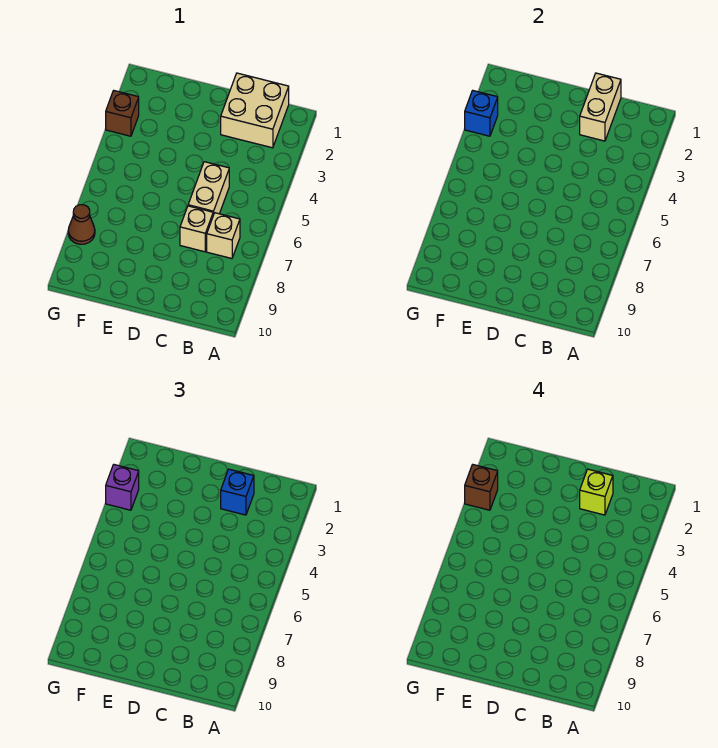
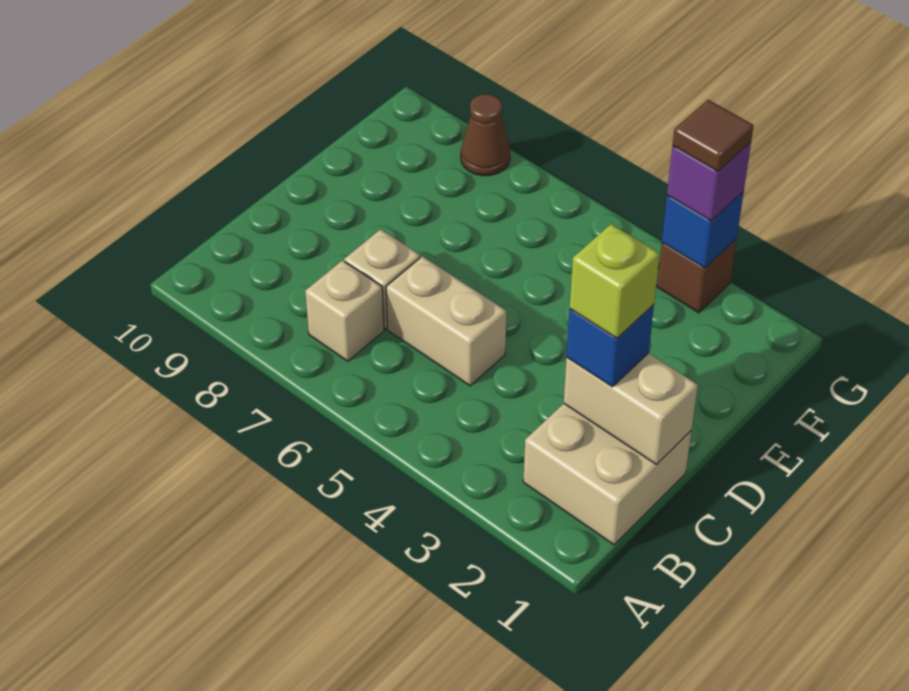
brown 1x1 brick [465,465,498,510] -> brown 1x1 tile [673,100,754,172]

